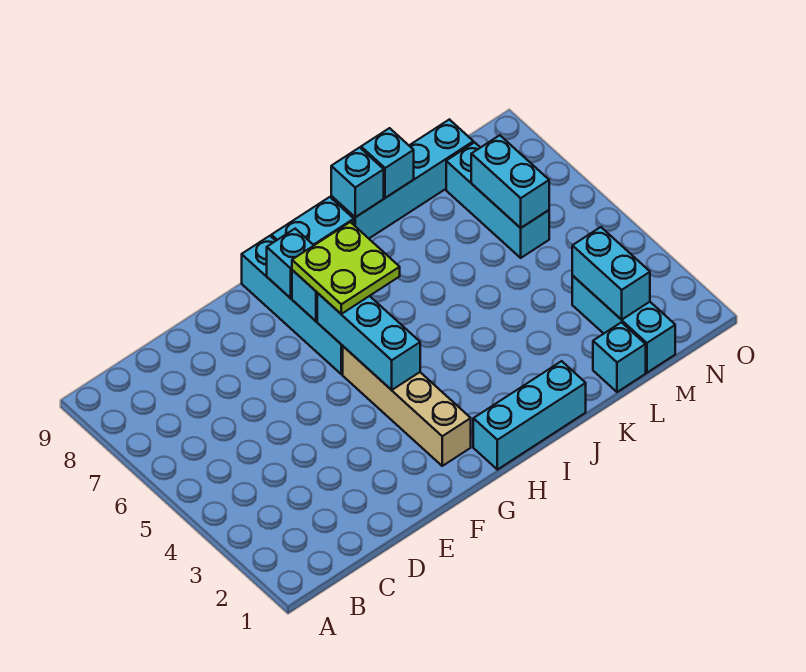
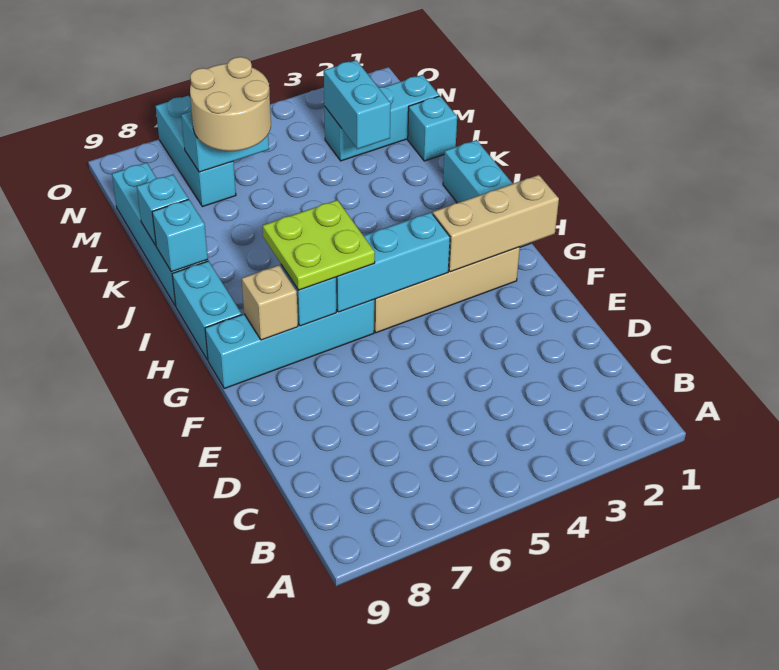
none -> tan 1x3 brick [433,175,559,272]
cyan 1x1 brick [267,229,314,298] -> tan 1x1 brick [242,265,298,340]
none -> tan 2x2 round brick [190,57,271,151]
cyan 1x2 brick [572,227,650,320] -> cyan 1x2 brick turned to [324,60,391,149]
cyan 1x3 brick [446,142,549,258] -> cyan 1x3 brick turned to [156,96,236,207]

